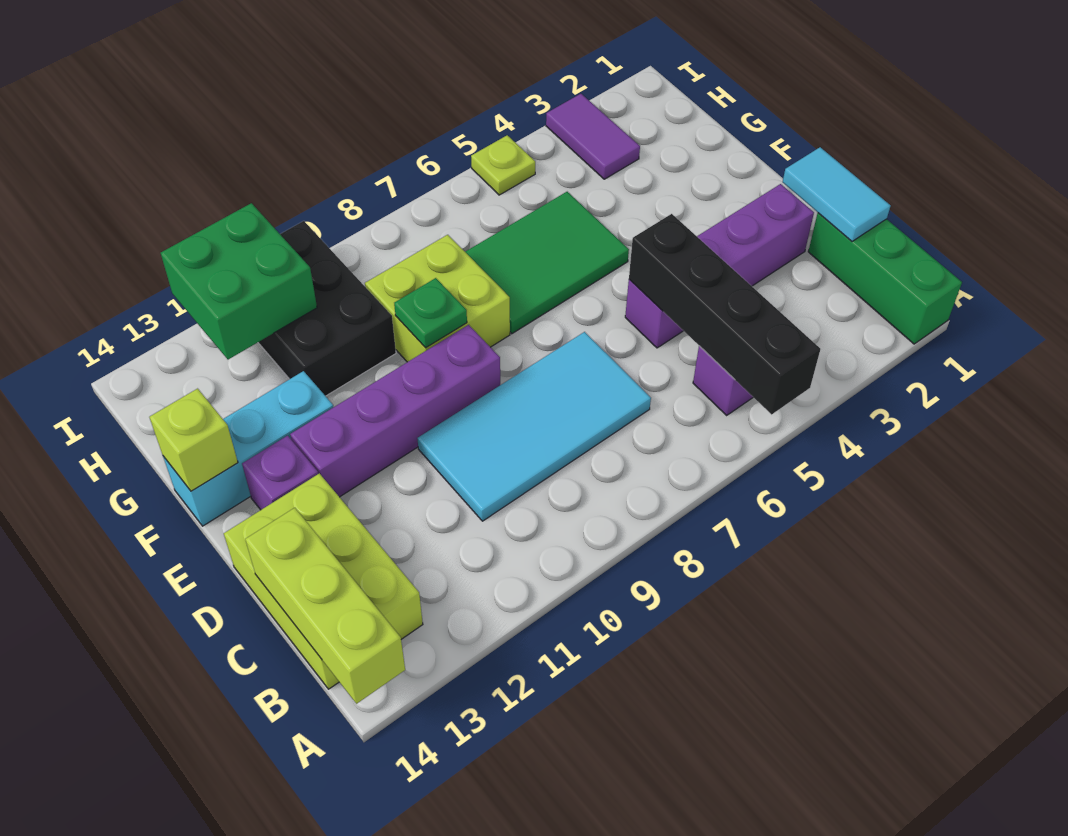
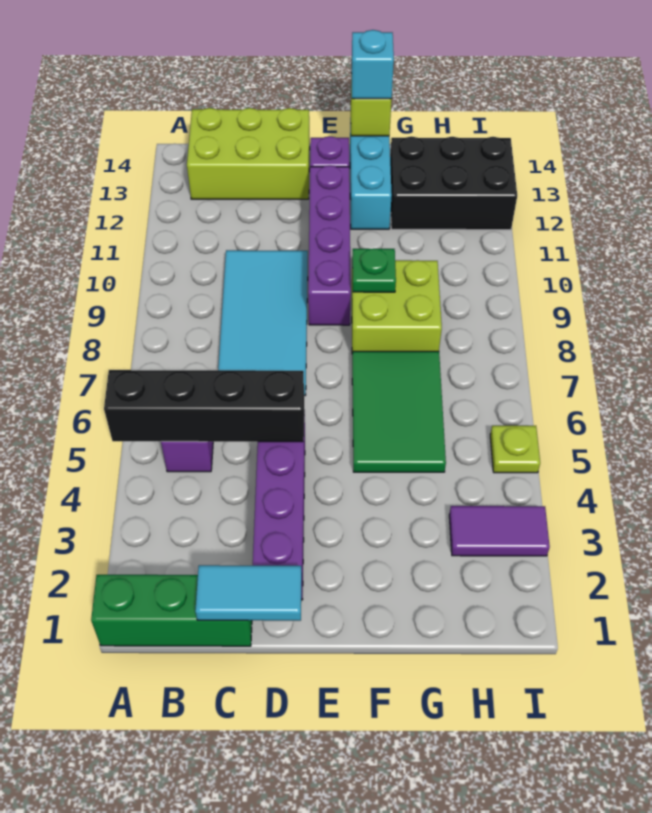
lime 1x3 brick [245,508,405,704] -> none
none -> cyan 1x1 brick [351,30,394,99]
black 2x3 brick [258,221,396,396] -> black 2x3 brick moved to [390,136,517,230]
green 2x2 brick [161,203,317,359] -> none

